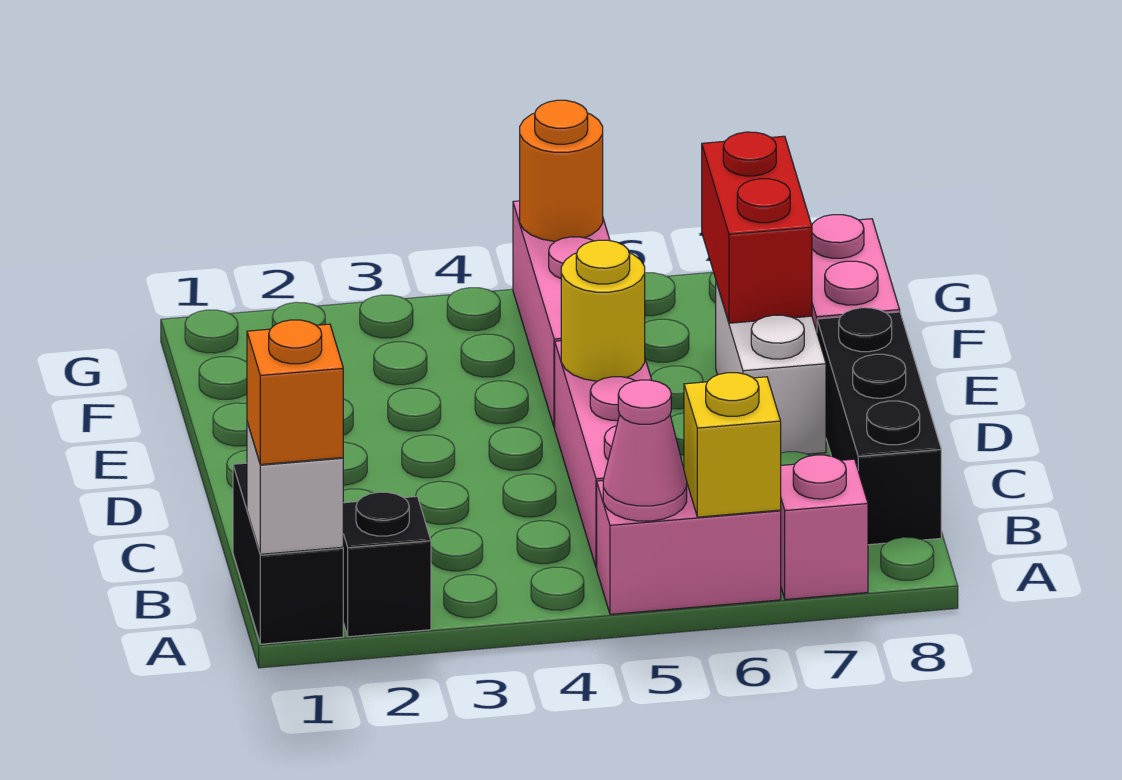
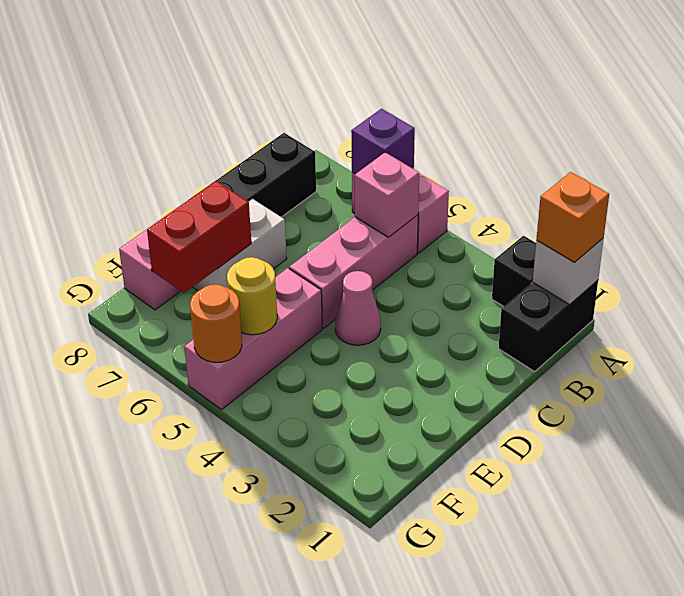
pink 1x1 cone [603,380,687,521] -> pink 1x1 cone moved to [335,271,381,345]
yellow 1x1 brick [684,373,781,517] -> purple 1x1 brick [351,109,415,174]
pink 1x1 brick [780,455,868,600] -> pink 1x1 brick moved to [354,152,419,237]
yellow 1x1 round brick [561,240,645,381] -> yellow 1x1 round brick moved to [227,257,277,335]

